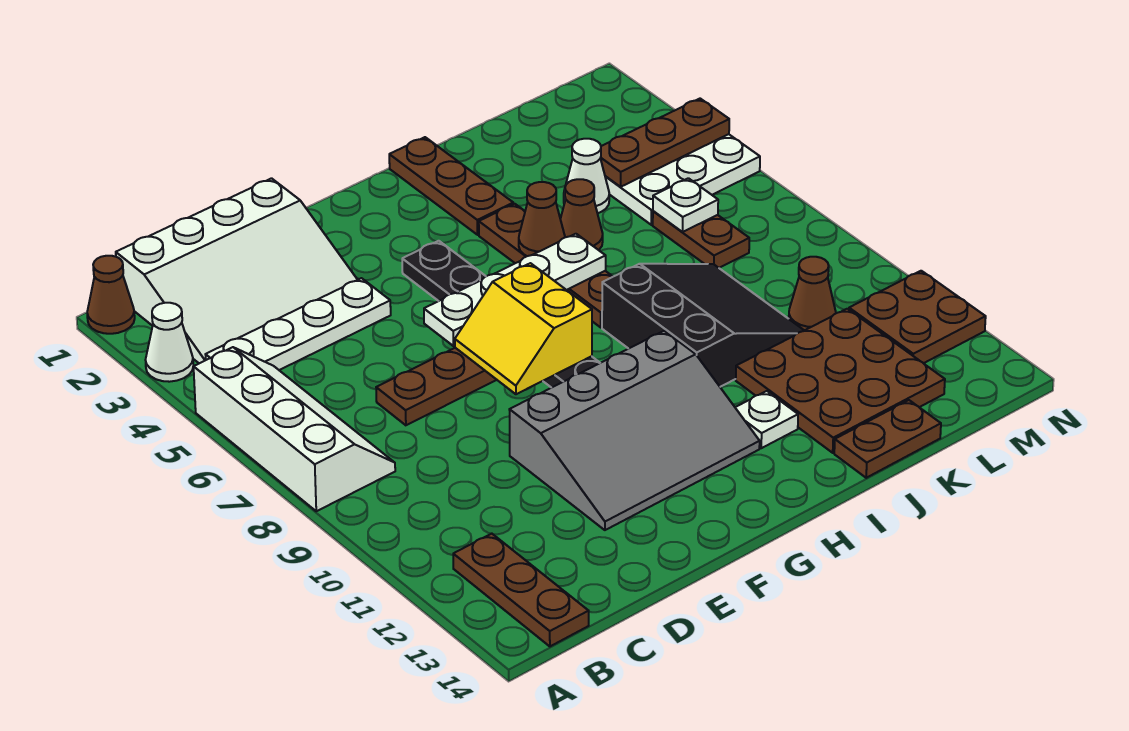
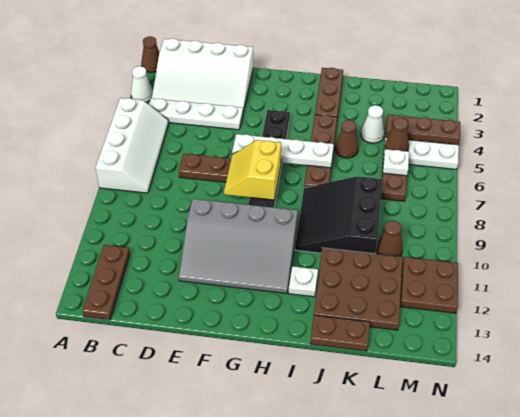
brown 1x1 cone [519,182,565,256] -> brown 1x1 cone moved to [385,118,409,151]
black 3x3 slope [602,264,804,387] -> black 3x3 slope turned to [295,176,382,254]

